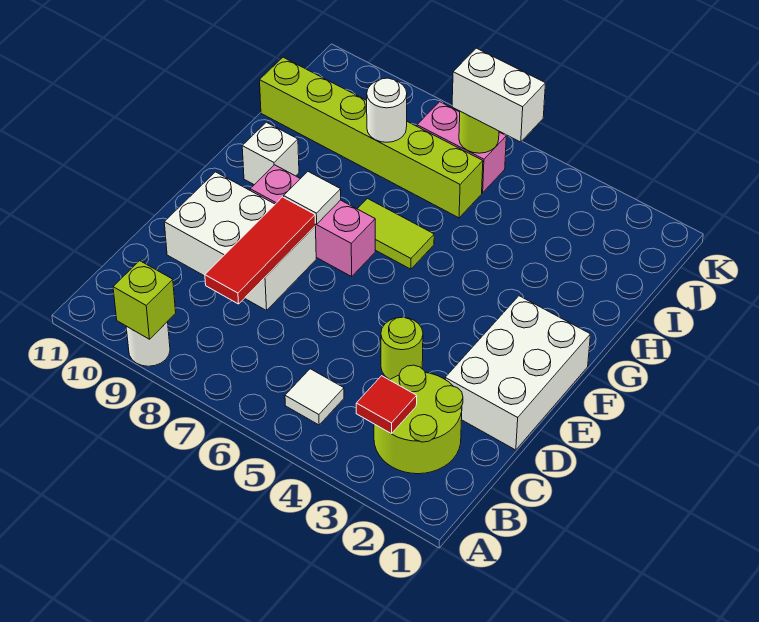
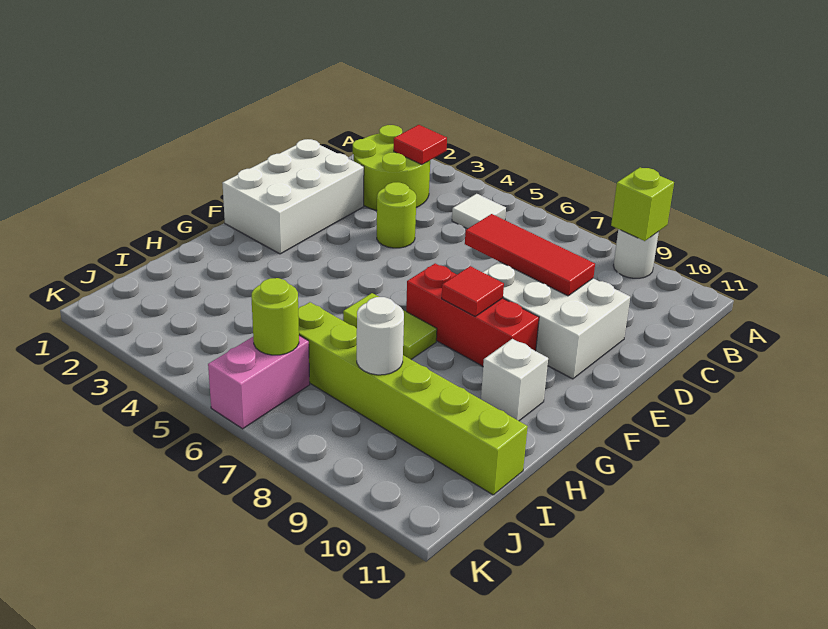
red 1x3 tile [205,197,315,304] -> red 1x3 tile turned to [465,214,595,296]
pink 1x3 brick [250,165,375,277] -> red 1x3 brick [406,263,539,366]
white 1x1 tile [284,172,341,224] -> red 1x1 tile [442,266,504,316]
white 1x2 brick [452,48,546,142] -> none
pink 1x2 brick [417,102,506,193] -> pink 1x2 brick turned to [208,336,310,429]

